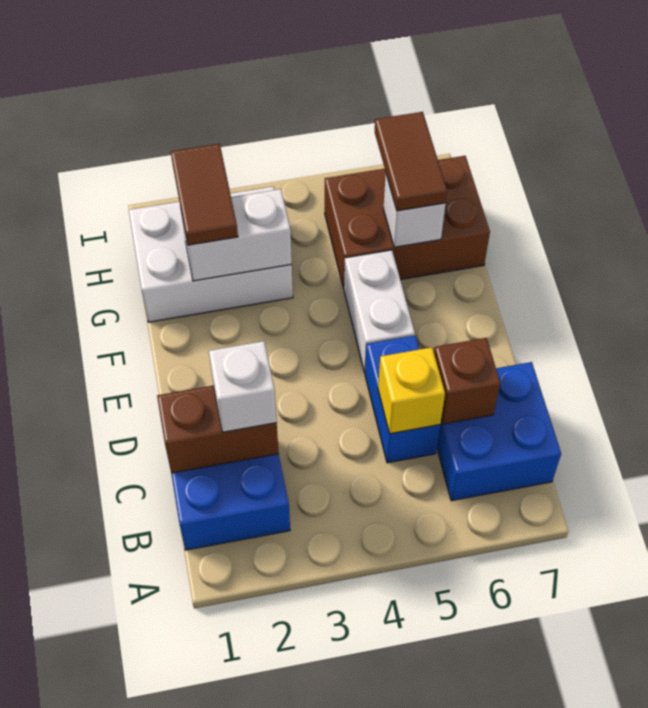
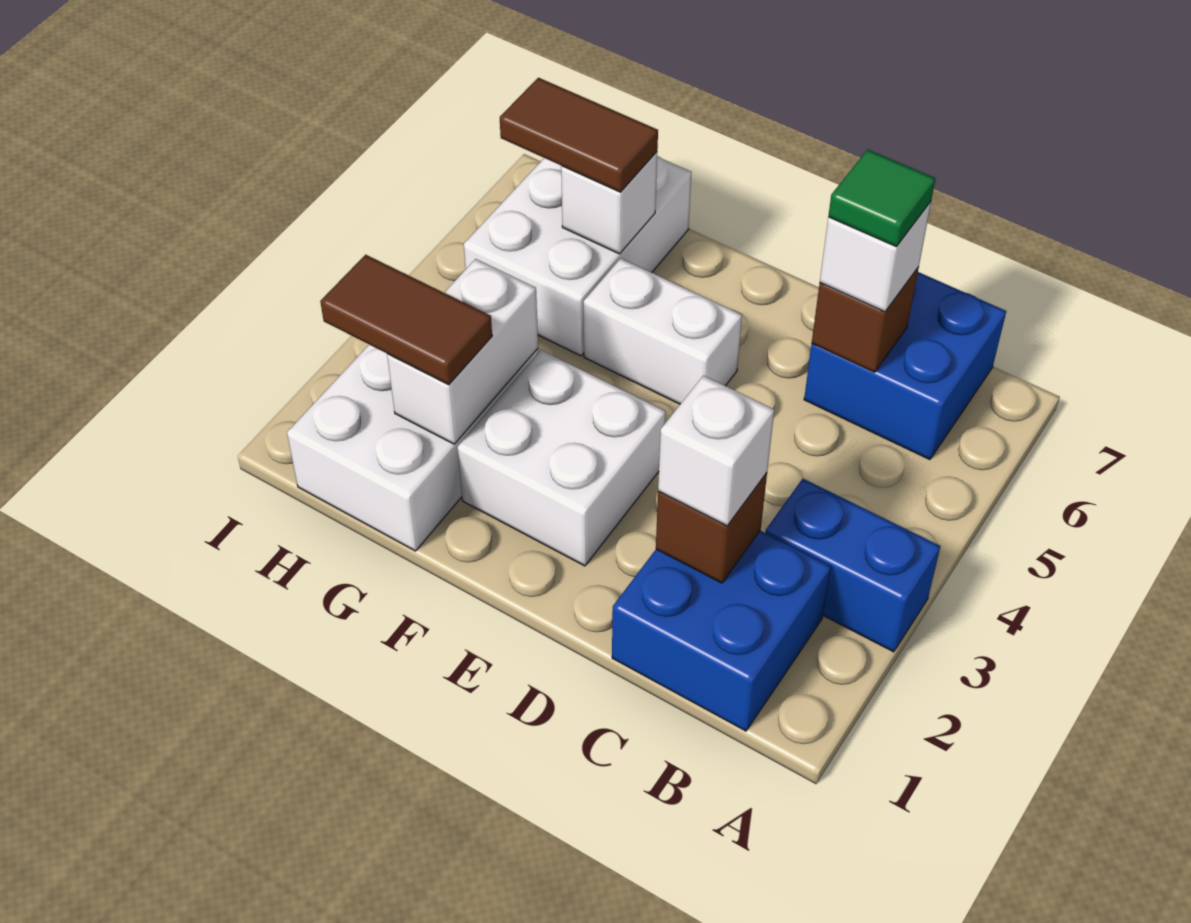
brown 1x2 brick [157,386,279,473] -> brown 1x1 brick [656,473,767,583]
blue 1x2 brick [365,335,440,463] -> blue 1x2 brick moved to [765,479,940,652]
yellow 1x1 brick [378,347,445,434] -> none
none -> white 1x1 brick [820,202,931,312]
none -> green 1x1 tile [828,149,935,247]
none -> white 2x2 brick [458,350,666,566]
brown 2x3 brick [325,156,490,289] -> white 2x3 brick [464,156,692,356]

